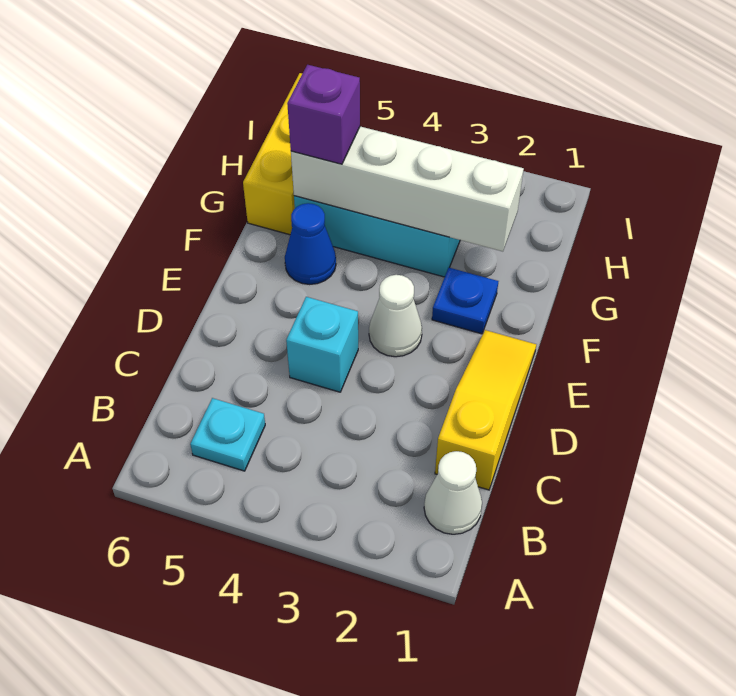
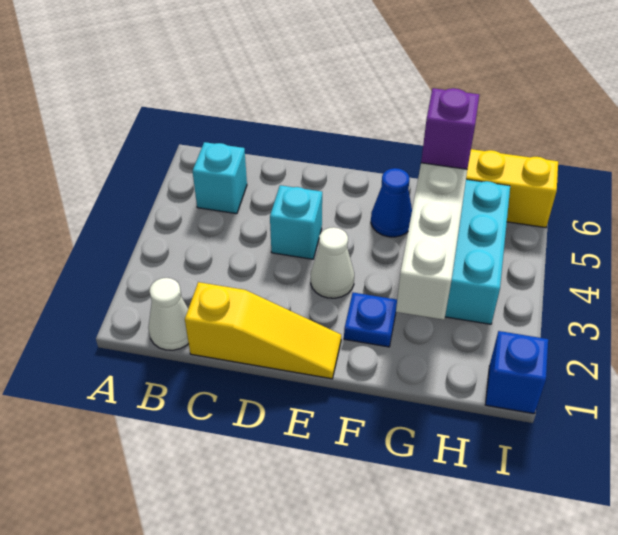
cyan 1x1 plate [190,398,265,471] -> cyan 1x1 brick [193,142,247,214]
none -> blue 1x1 brick [486,331,548,414]

